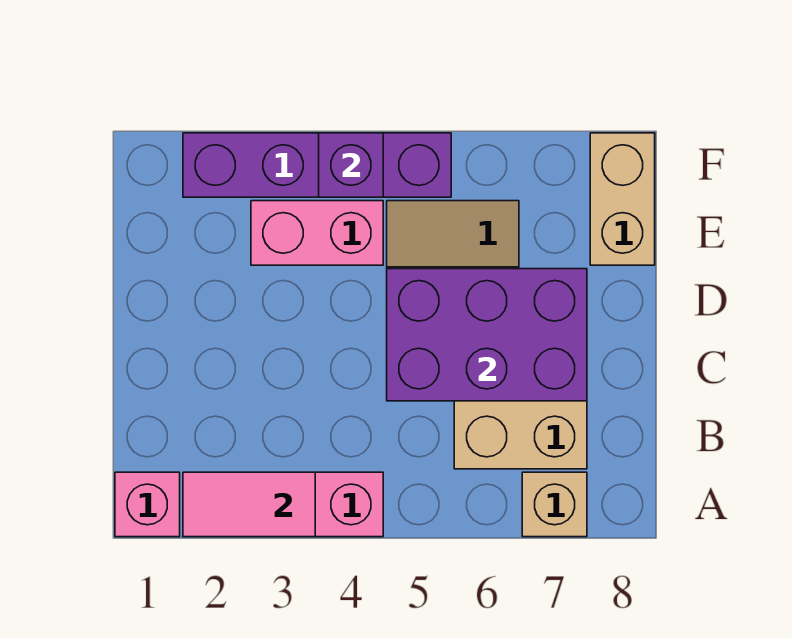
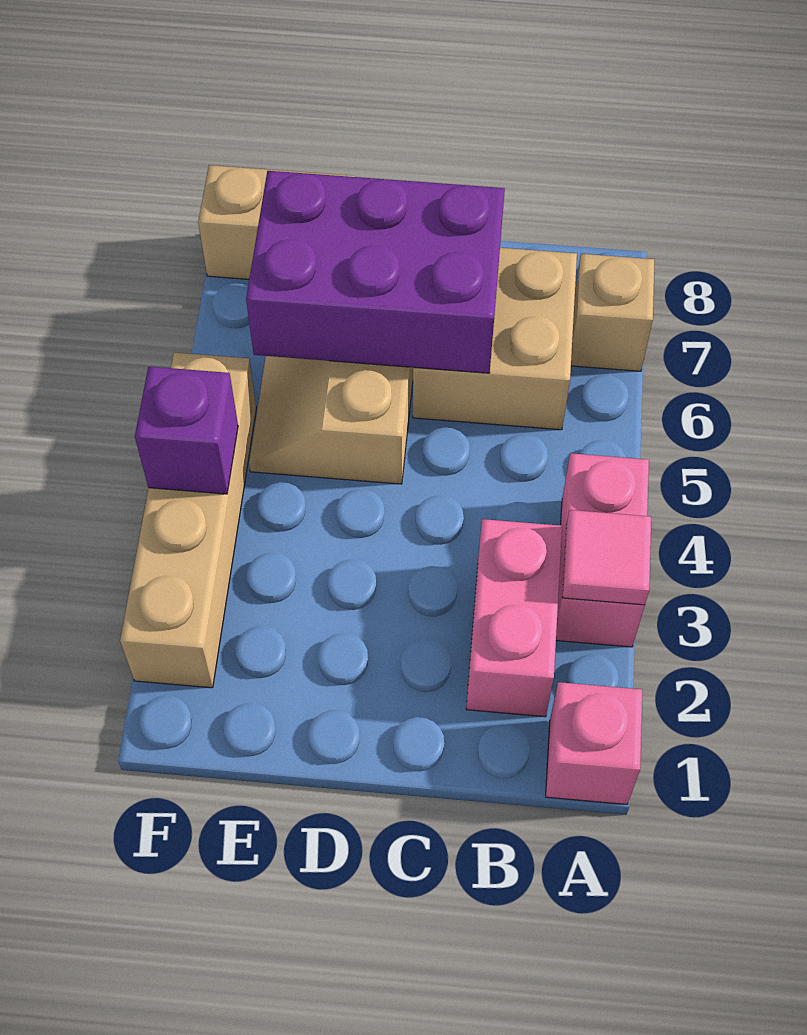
pink 1x2 tile [183,472,315,537] -> pink 1x1 tile [562,510,651,605]
purple 2x3 brick [387,269,587,401] -> purple 2x3 brick turned to [246,171,505,373]
pink 1x2 brick [251,201,383,265] -> pink 1x2 brick moved to [466,519,562,717]
purple 1x4 brick [183,133,451,197] -> tan 1x4 brick [120,352,256,688]

